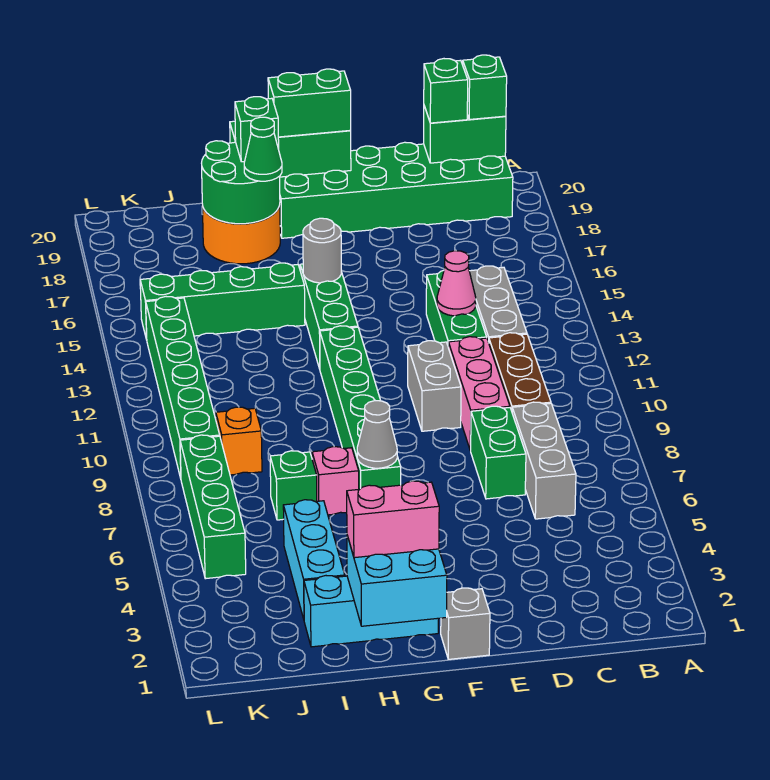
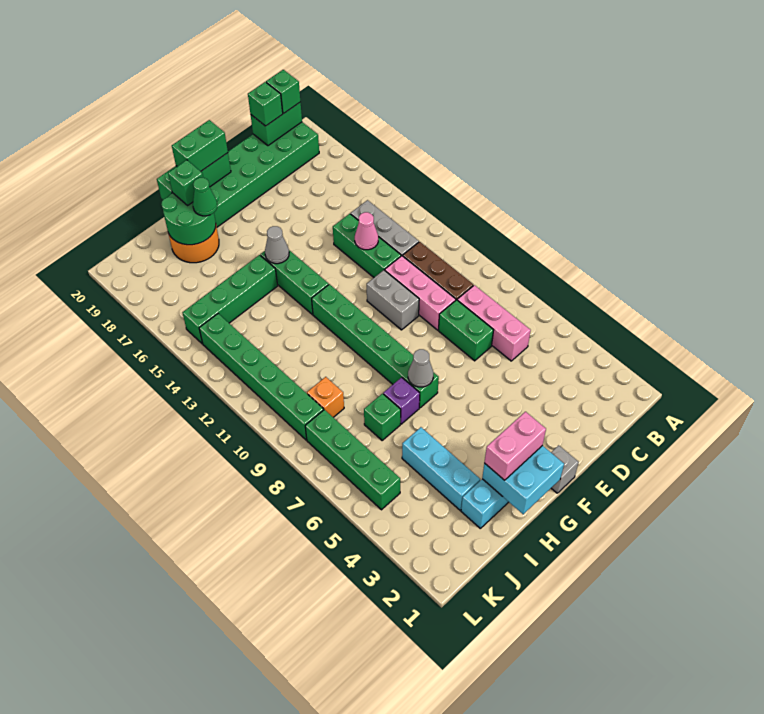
grey 1x3 brick [512,402,576,519] -> pink 1x3 brick [457,285,531,361]
grey 1x1 round brick [303,218,341,283] -> grey 1x1 cone [265,226,289,264]
pink 1x1 brick [312,447,359,515] -> purple 1x1 brick [383,377,420,424]

